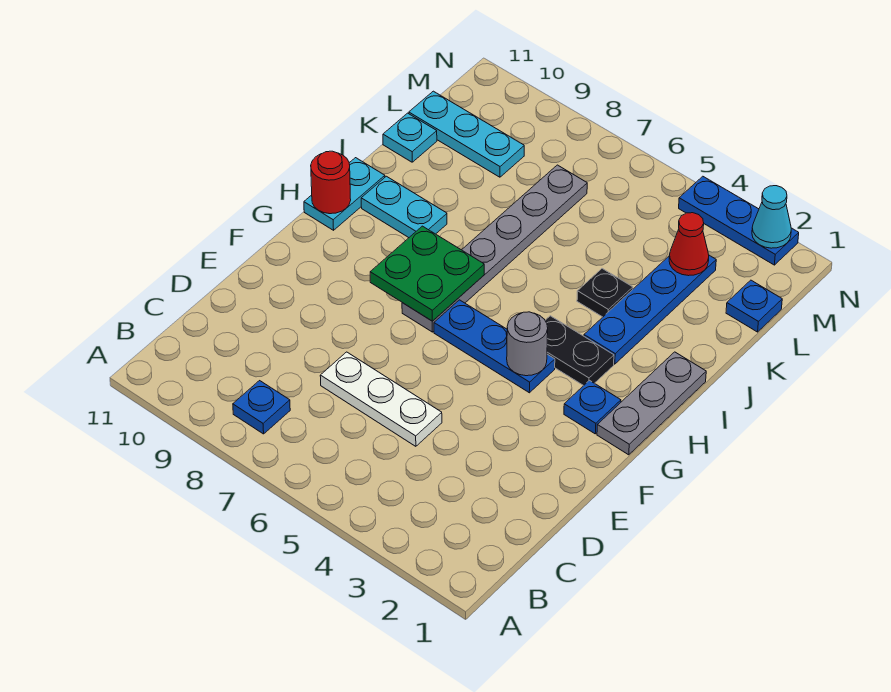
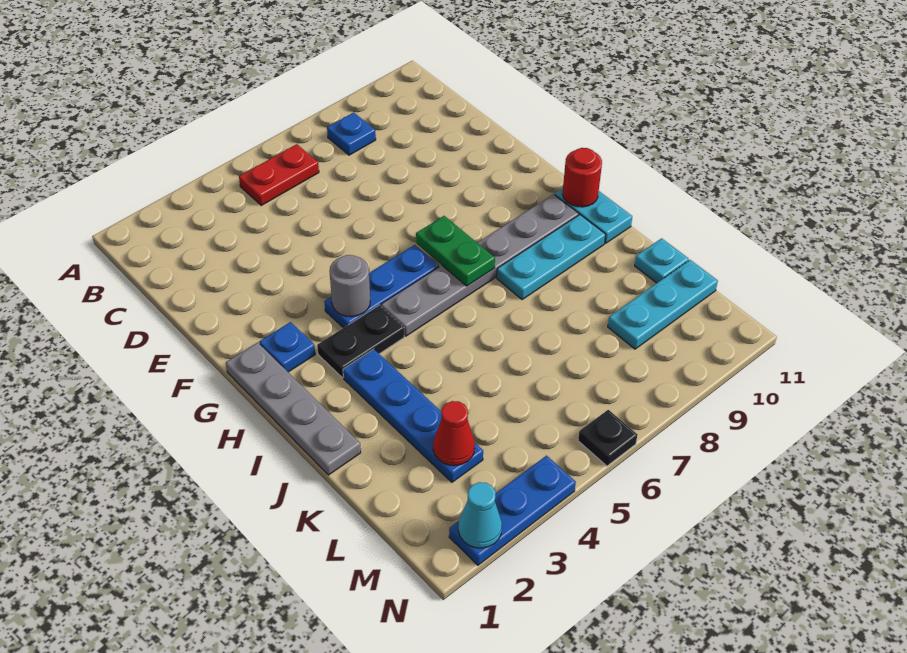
none -> red 1x2 plate [239,144,319,205]
white 1x3 plate [320,352,442,446] -> none
grey 1x3 plate [597,352,706,455] -> grey 1x4 plate [226,343,361,475]
grey 1x6 plate [402,165,587,332] -> grey 1x6 plate turned to [381,194,579,336]
green 2x2 plate [370,226,484,321] -> green 1x2 plate [416,216,495,286]
cyan 1x2 plate [361,176,447,238] -> cyan 1x3 plate [497,215,606,300]
black 1x1 plate [577,269,633,317] -> black 1x1 plate moved to [578,410,637,466]
blue 1x1 plate [726,280,782,332] -> none

